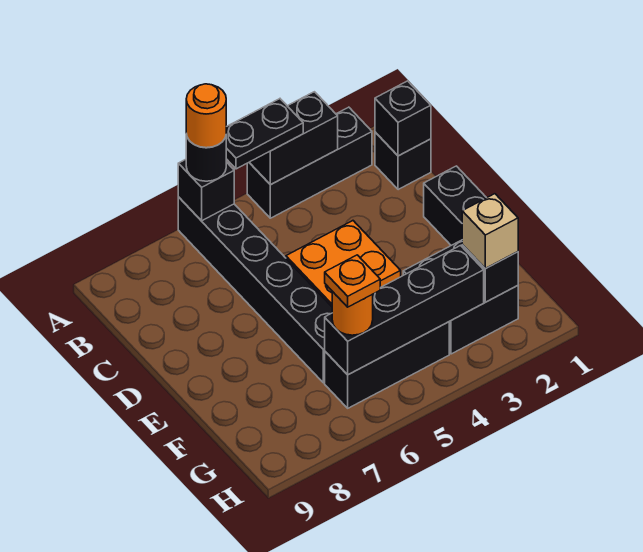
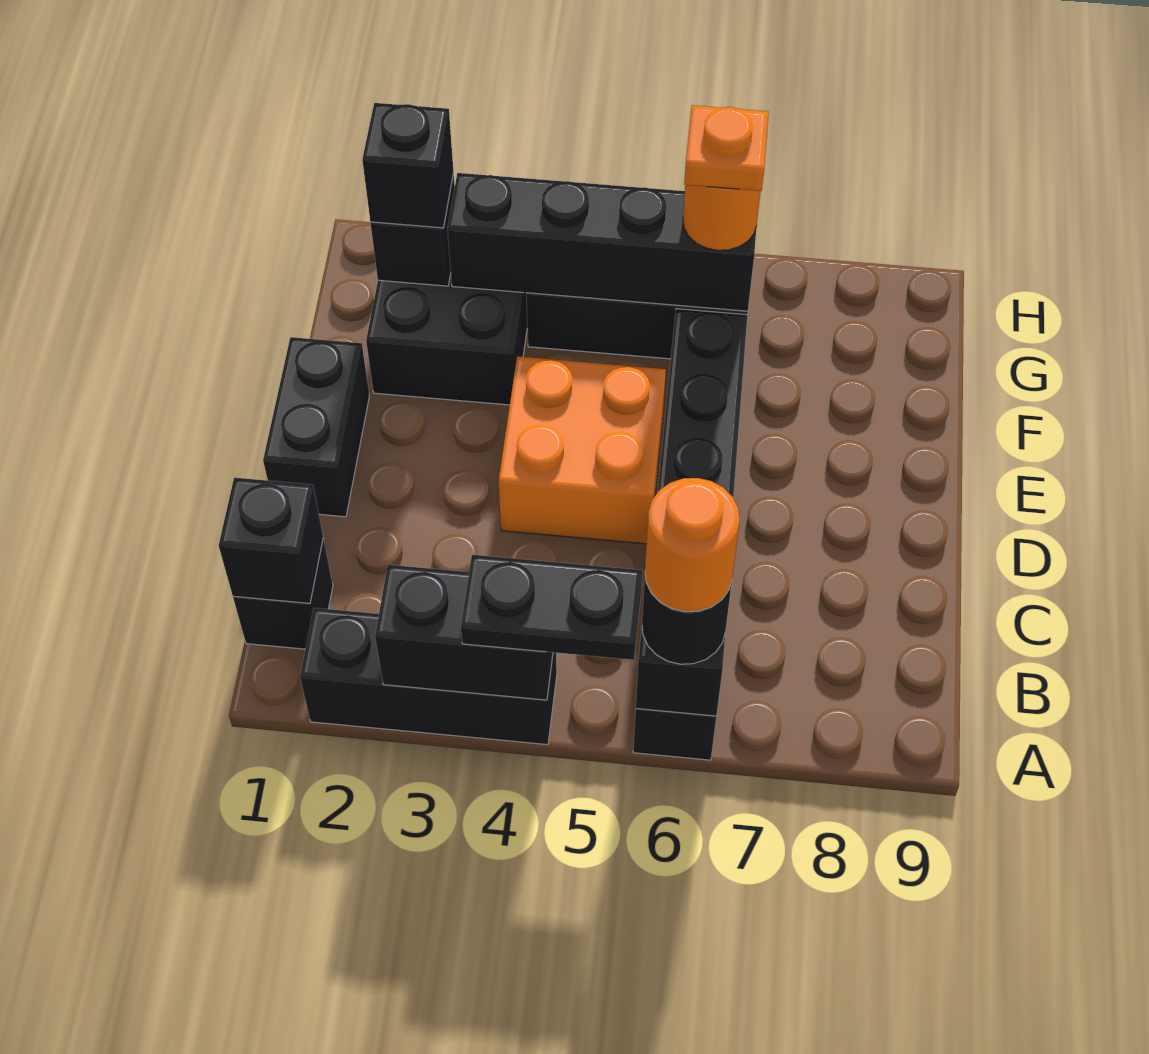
tan 1x1 brick [462,194,518,269] -> black 1x1 brick [362,103,454,228]

